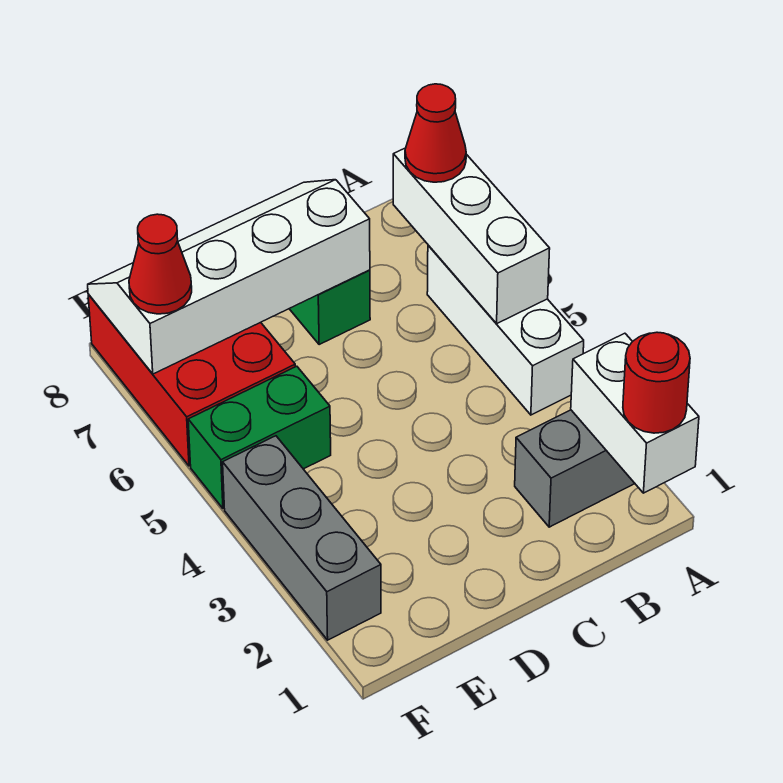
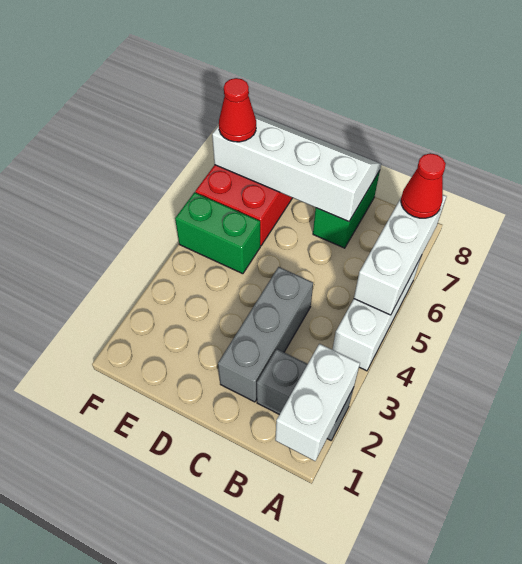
red 1x1 round brick [623,332,690,433] -> none
grey 1x3 brick [223,436,381,640] -> grey 1x3 brick moved to [218,267,313,402]

